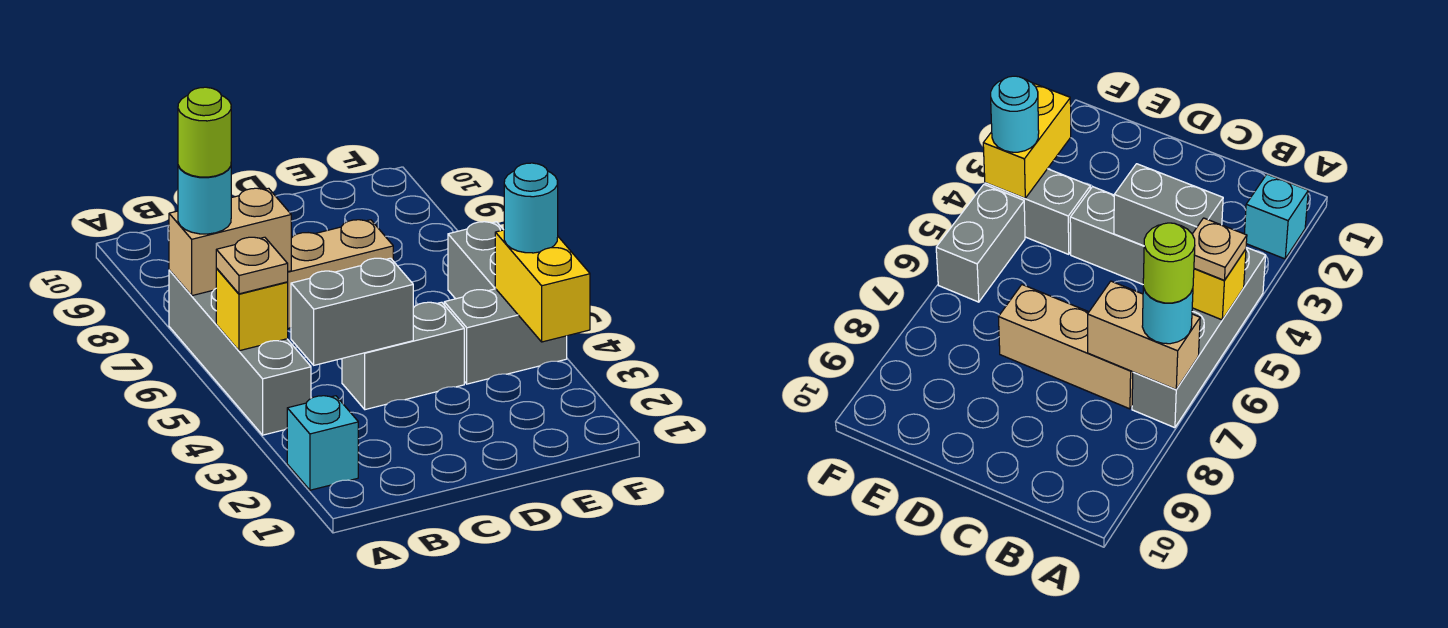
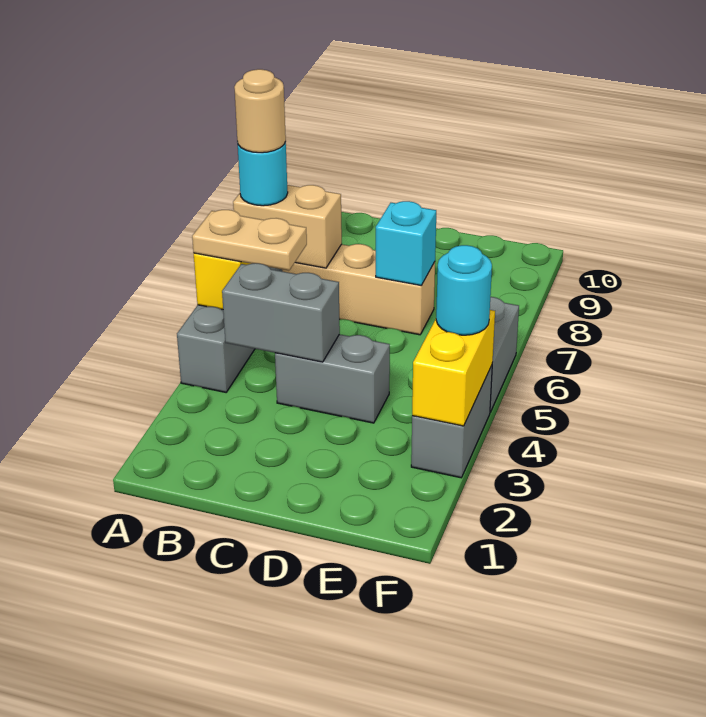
cyan 1x1 brick [287,396,358,490] -> cyan 1x1 brick moved to [376,201,436,285]
tan 1x1 plate [216,237,288,294] -> tan 1x2 plate [192,210,307,271]
lime 1x1 round brick [178,87,231,177] -> tan 1x1 round brick [234,69,286,153]
grey 1x2 brick [444,289,567,384] -> grey 1x2 brick turned to [411,366,492,478]

